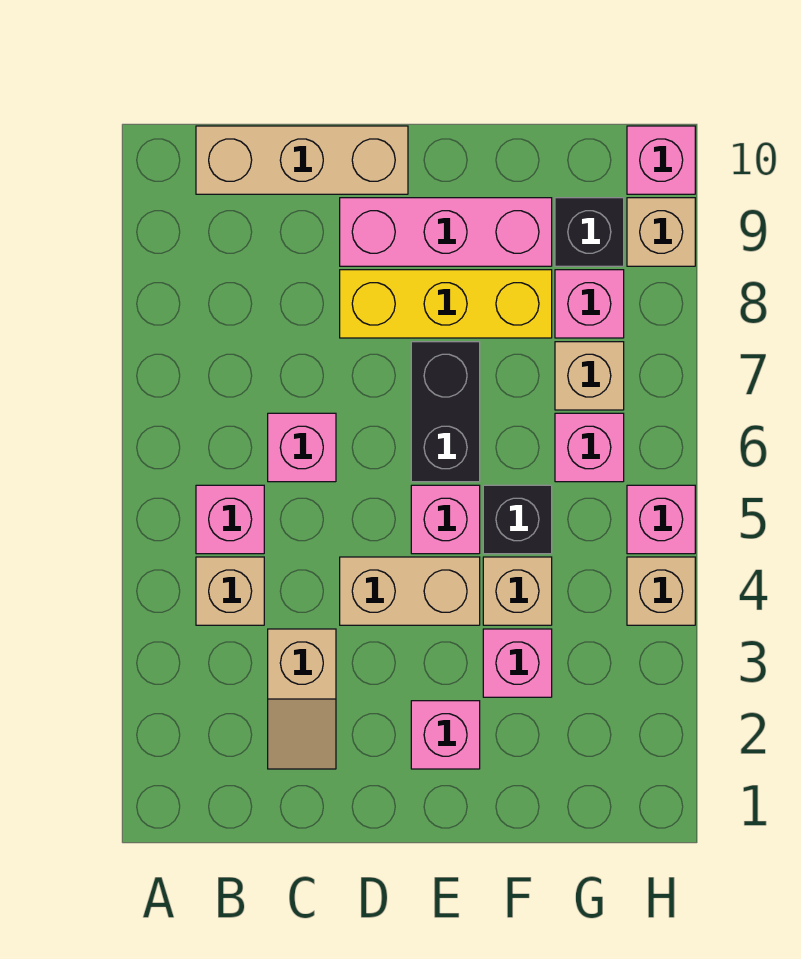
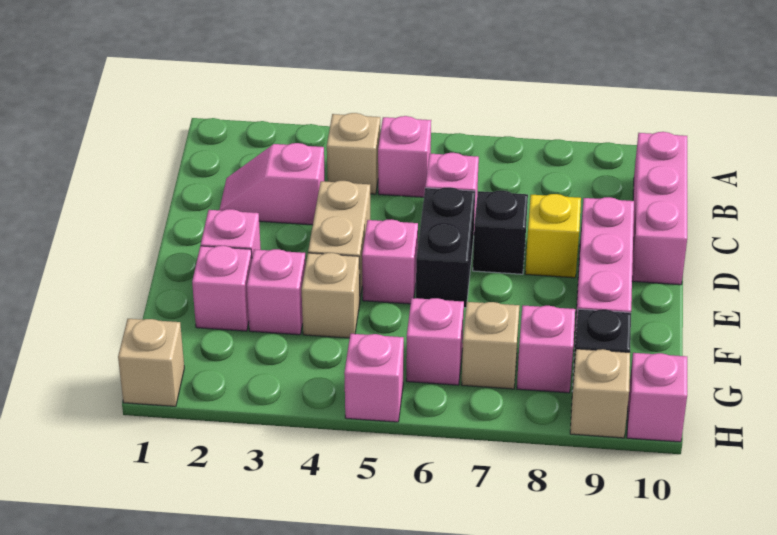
tan 1x3 brick [196,126,408,194] -> pink 1x3 brick [632,132,687,285]
tan 1x2 slope [268,629,336,769] -> pink 1x2 slope [220,143,325,225]
yellow 1x3 brick [340,270,552,338] -> yellow 1x1 brick [525,194,581,278]
black 1x2 brick [411,342,480,482] -> black 1x2 brick turned to [416,187,475,308]
none -> pink 1x1 brick [192,246,252,331]
black 1x1 brick [483,485,552,554] -> black 1x1 brick moved to [473,191,528,274]
tan 1x1 brick [627,557,695,625] -> tan 1x1 brick moved to [118,319,184,406]

